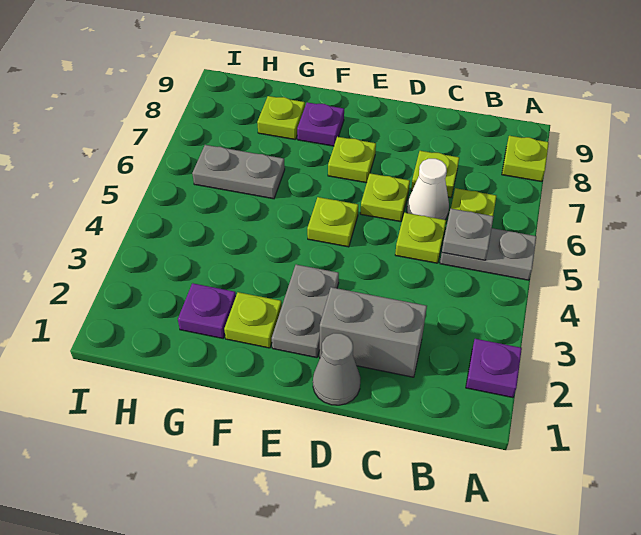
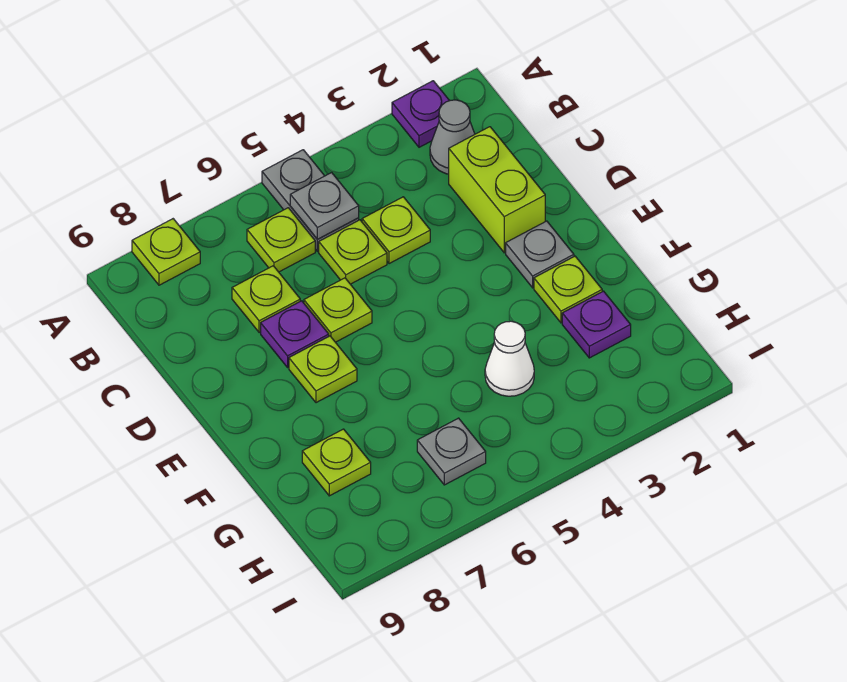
grey 1x2 brick [320,287,427,377] -> lime 1x2 brick [449,127,545,253]
white 1x1 cone [407,159,449,220] -> white 1x1 cone moved to [485,321,534,396]
grey 1x1 cone [313,333,361,405] -> grey 1x1 cone moved to [430,100,475,174]
grey 1x2 plate [272,265,339,358] -> grey 1x1 plate [506,221,574,288]
lime 1x1 plate [307,197,358,247] -> lime 1x1 plate moved to [362,197,430,264]
purple 1x1 plate [297,102,344,146] -> purple 1x1 plate moved to [261,301,329,367]
grey 1x2 plate [192,145,285,199] -> grey 1x1 plate [417,418,486,485]

